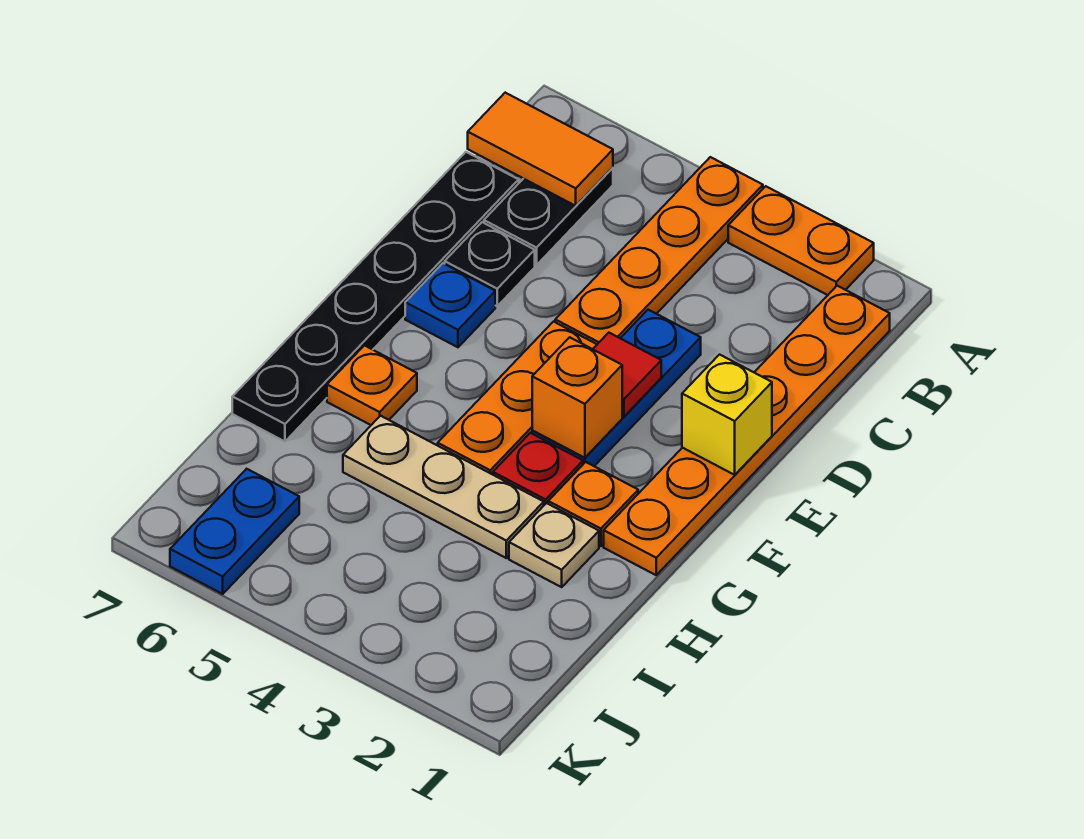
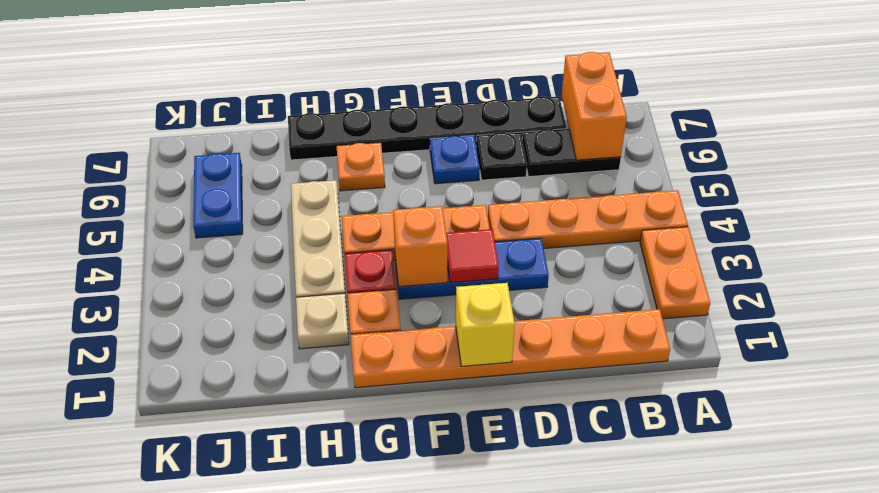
orange 1x2 tile [468,93,613,206] -> orange 1x2 brick [562,52,627,160]
blue 1x2 plate [170,469,299,594] -> blue 1x2 plate turned to [193,153,243,238]

